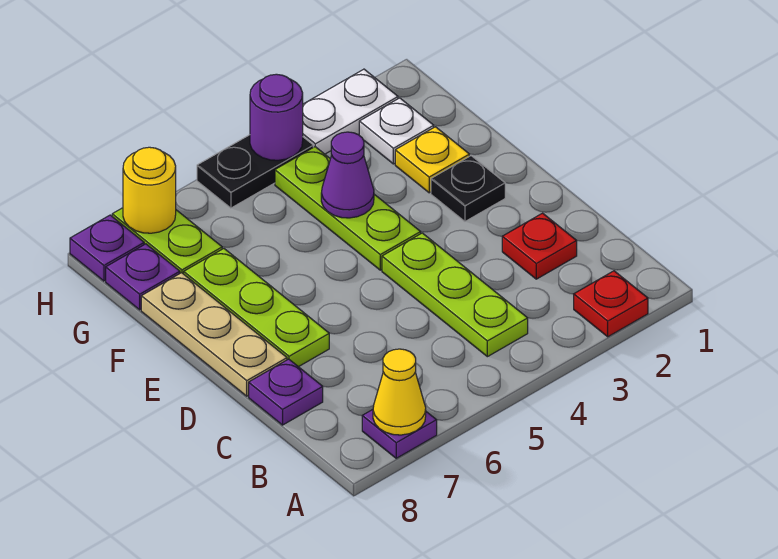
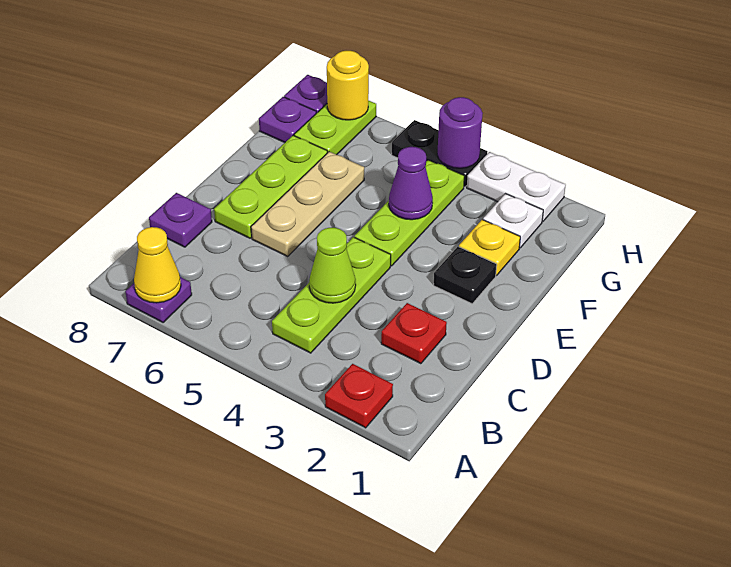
none -> lime 1x1 cone [309,228,356,303]
tan 1x3 plate [141,273,287,396] -> tan 1x3 plate moved to [251,152,364,256]

